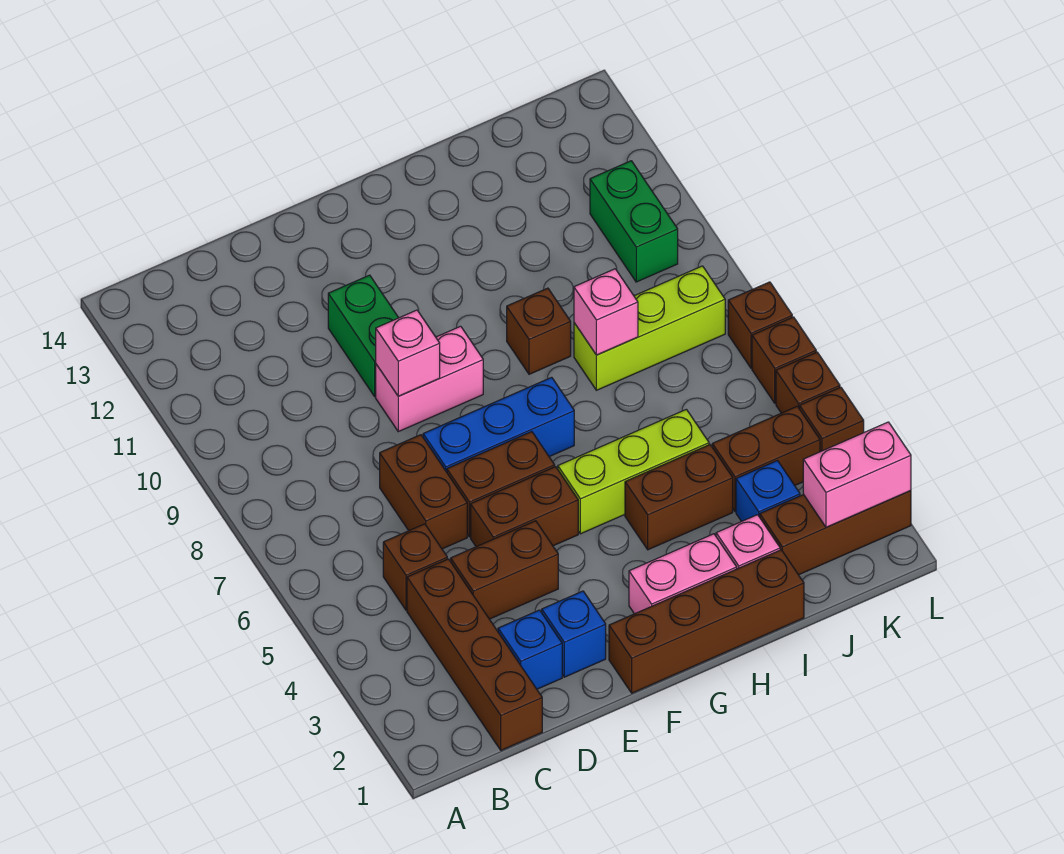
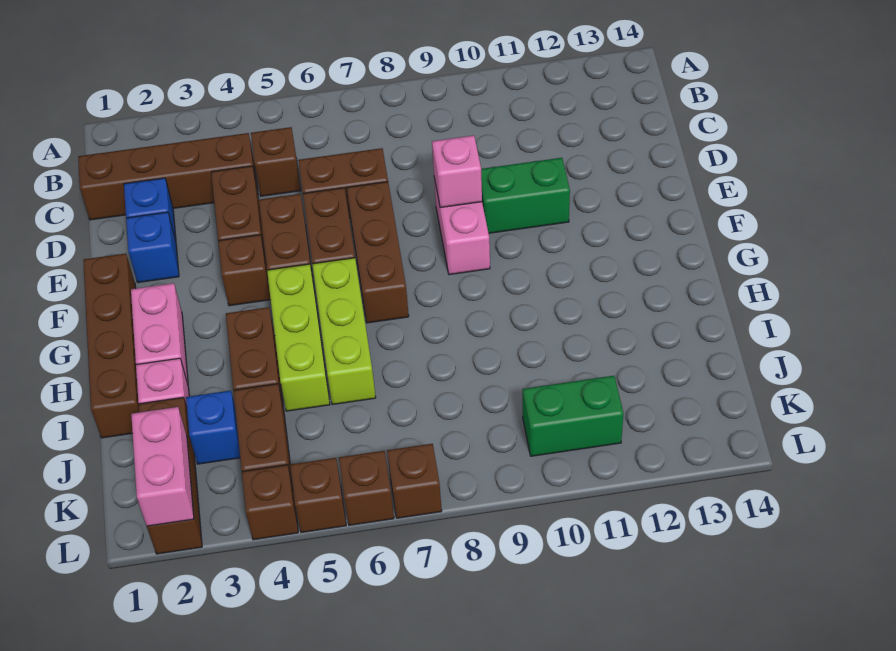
blue 1x3 brick [423,377,574,472] -> brown 1x3 brick [347,182,409,323]
brown 1x1 brick [507,288,571,374] -> brown 1x1 brick moved to [218,235,271,306]
lime 1x3 brick [574,266,725,390] -> lime 1x3 brick moved to [312,258,376,405]
pink 1x1 brick [574,269,638,355] -> none

